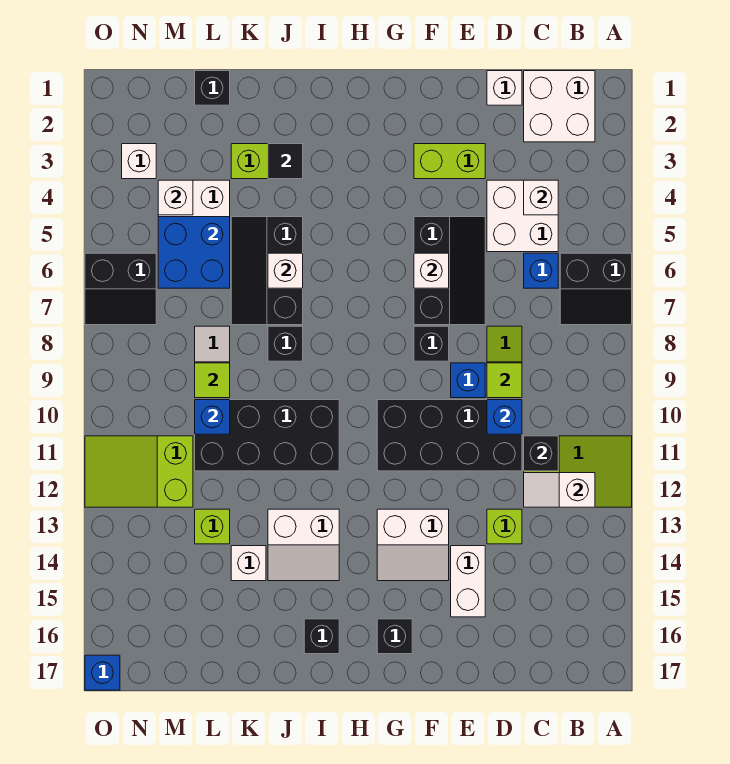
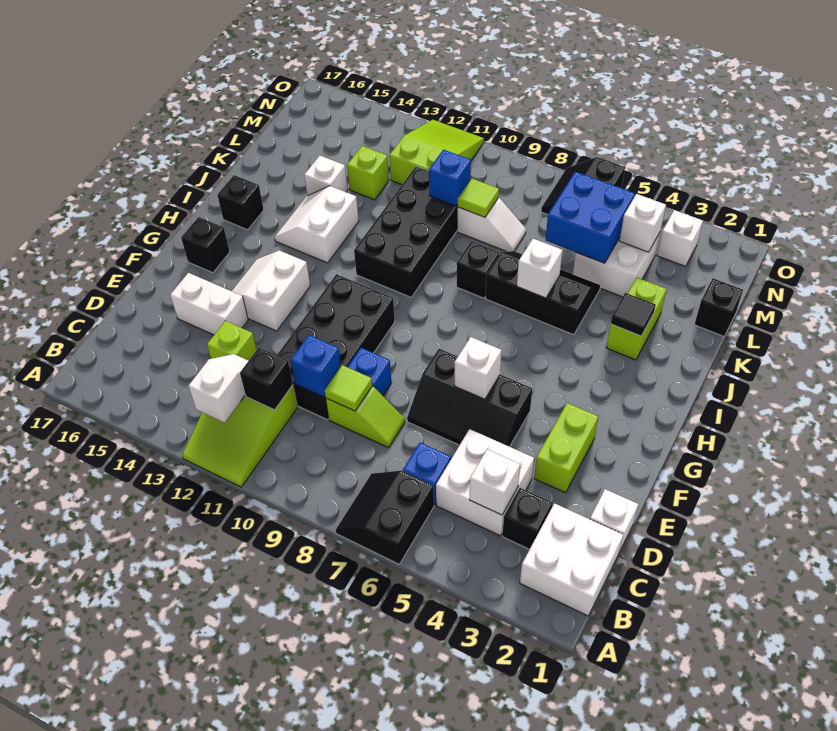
black 1x1 brick [414,326,449,361] -> black 1x1 brick moved to [502,488,552,549]
blue 1x1 brick [85,655,120,690] -> none

